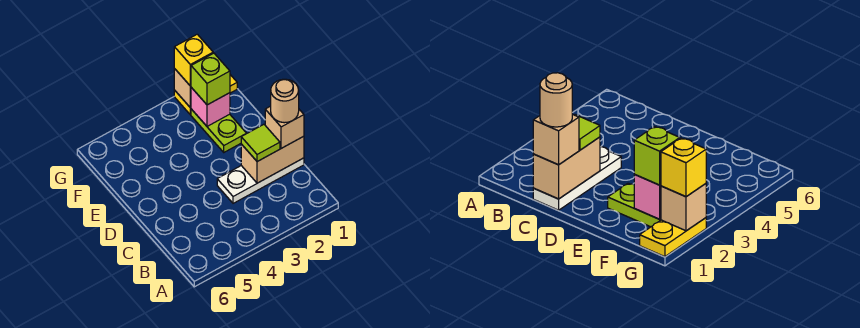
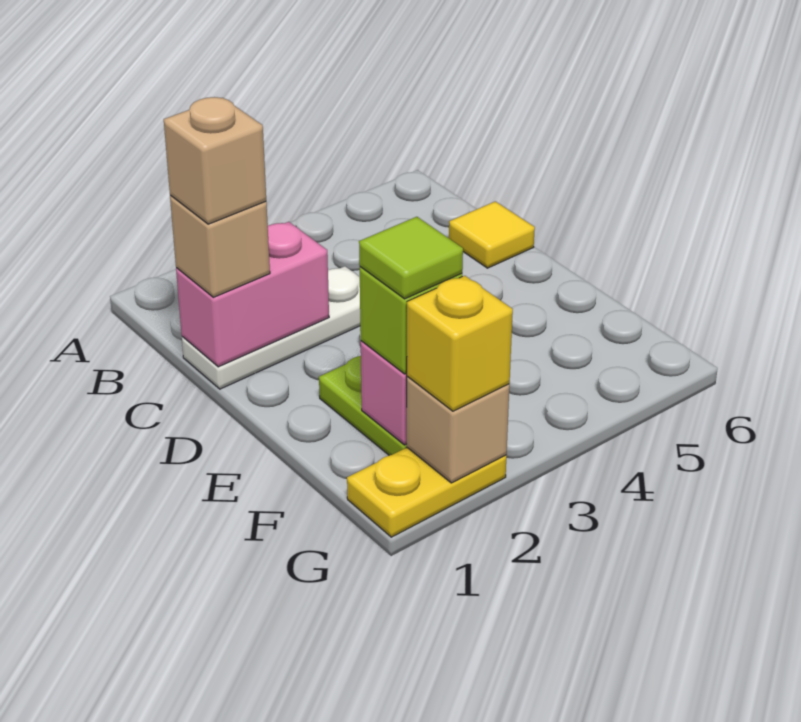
tan 1x2 brick [241,136,304,183] -> pink 1x2 brick [176,222,329,367]
tan 1x1 round brick [271,79,299,123] -> tan 1x1 brick [164,97,266,224]
lime 1x1 tile [241,124,280,162] -> lime 1x1 tile moved to [359,217,463,299]
none -> yellow 1x1 tile [449,201,535,268]

